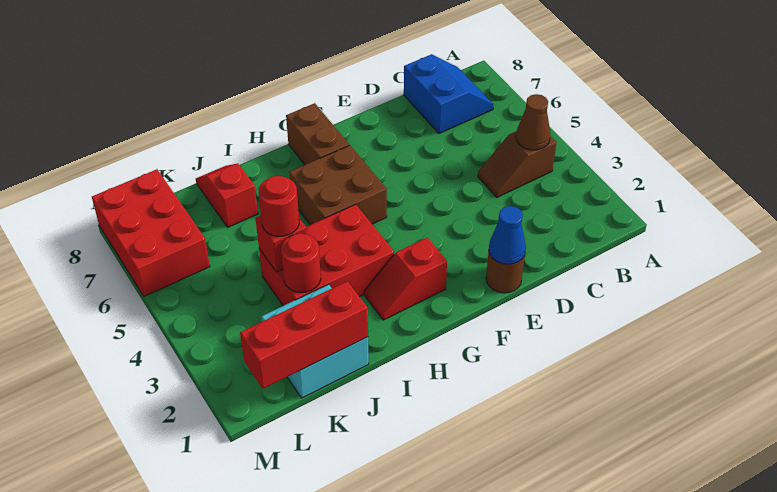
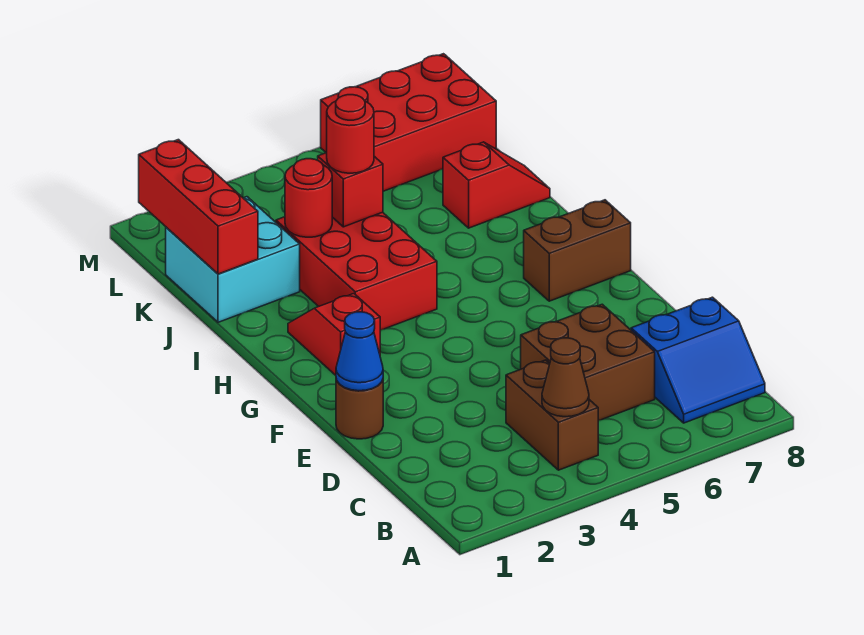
brown 1x2 slope [478,131,557,197] -> brown 1x2 brick [506,360,598,470]
brown 2x2 brick [289,145,387,225] -> brown 2x2 brick moved to [521,304,655,421]

